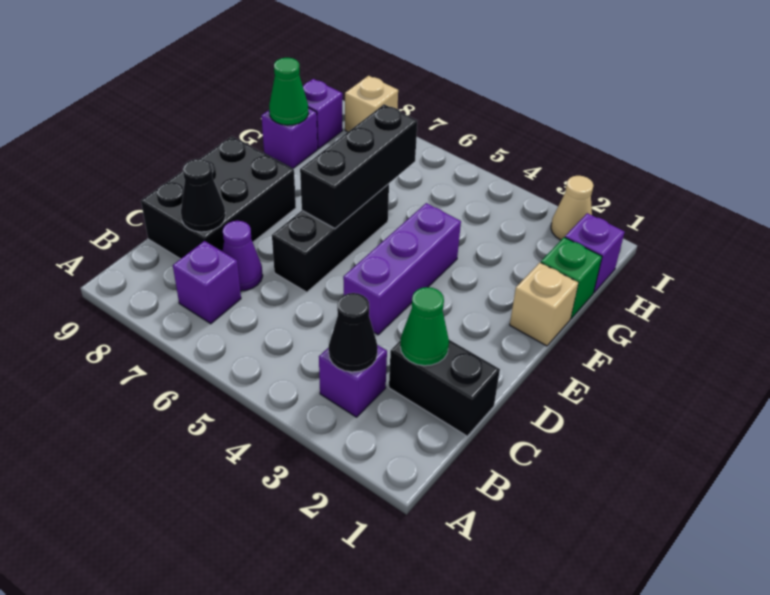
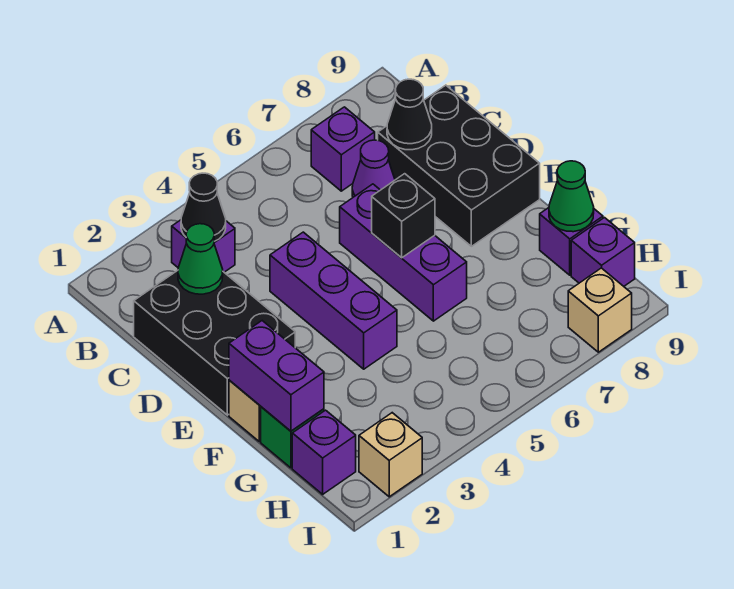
black 1x2 brick [389,340,500,436] -> black 2x3 brick [134,270,295,415]
black 1x3 brick [272,184,389,292] -> purple 1x3 brick [340,184,467,321]
black 1x3 brick [300,104,417,228] -> black 1x1 brick [372,174,435,258]
none -> purple 1x2 brick [229,321,324,431]
tan 1x1 cone [551,176,594,240] -> tan 1x1 brick [359,413,422,497]

